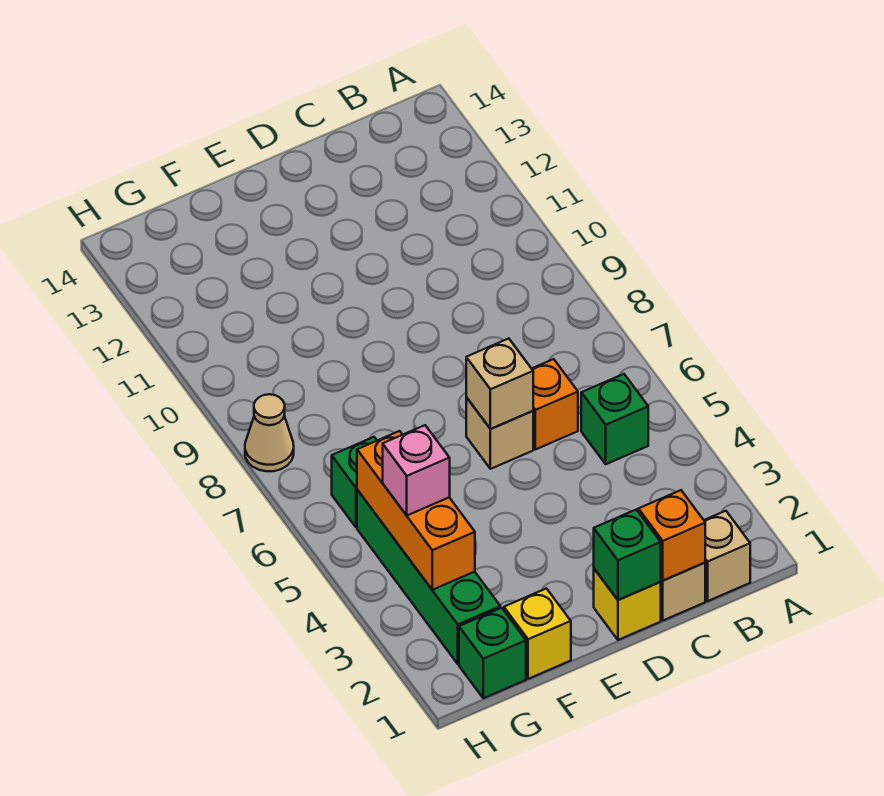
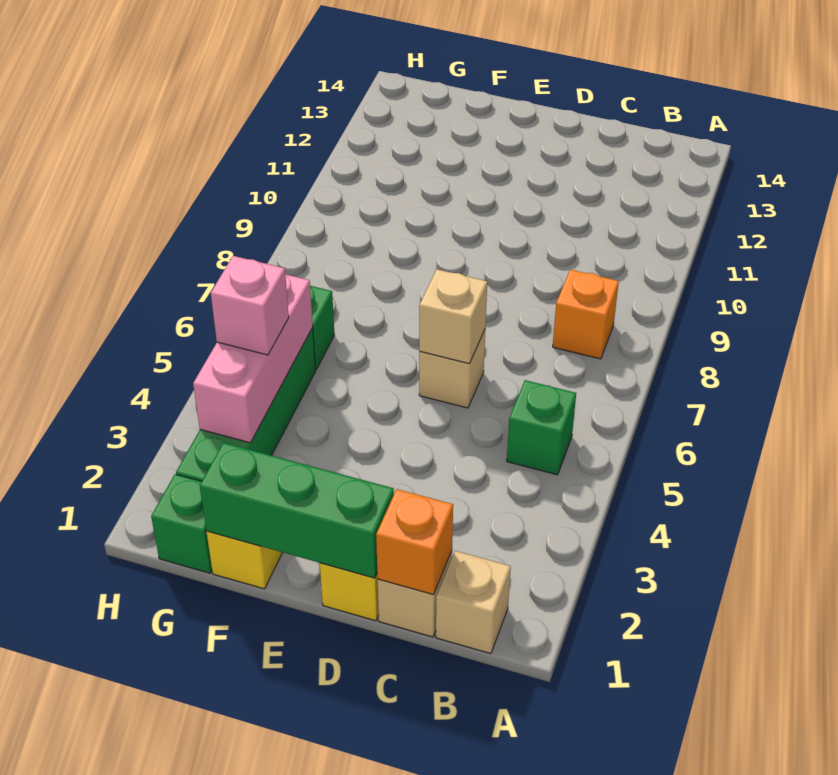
orange 1x1 brick [532,359,578,449] -> orange 1x1 brick moved to [553,270,619,359]
green 1x1 brick [594,510,661,600] -> green 1x3 brick [200,443,394,578]
orange 1x3 brick [357,431,475,590] -> pink 1x3 brick [193,274,313,443]
tan 1x1 cone [245,394,294,471] -> none

